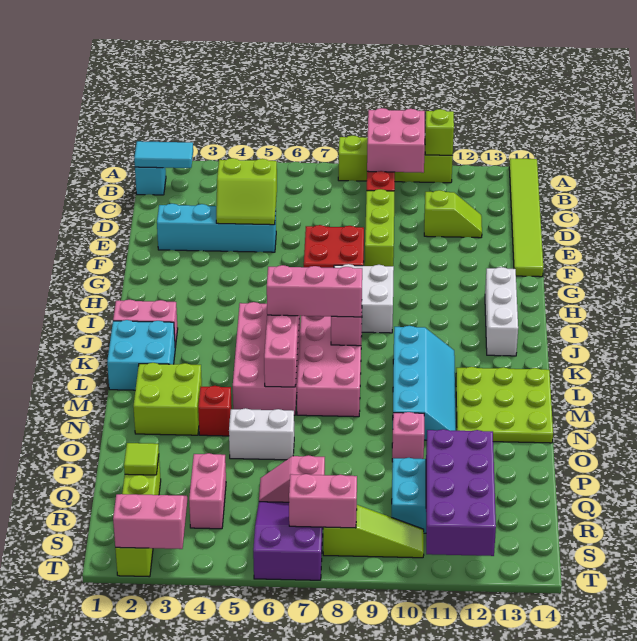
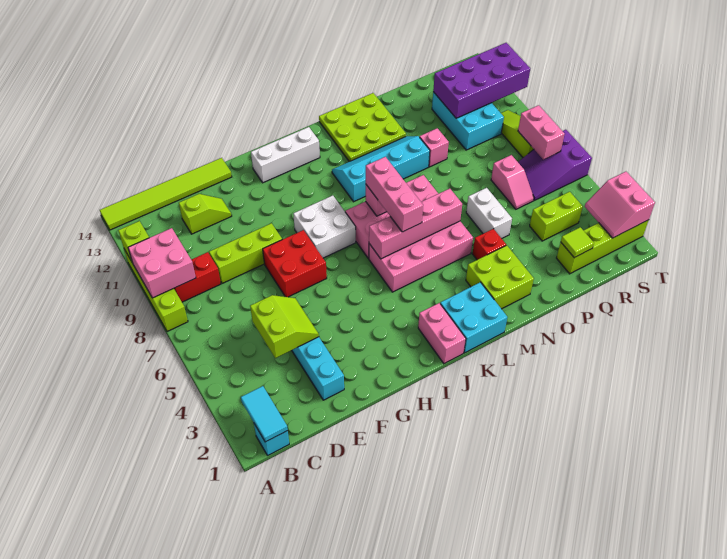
lime 1x2 slope [424,190,482,238] -> lime 1x2 slope turned to [179,194,232,234]
pink 1x2 brick [189,453,226,529] -> lime 1x2 brick [530,192,583,241]

